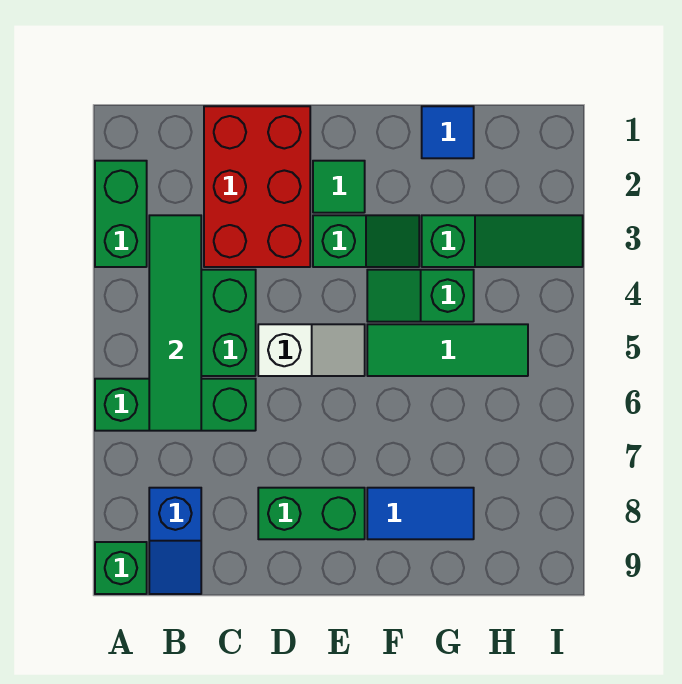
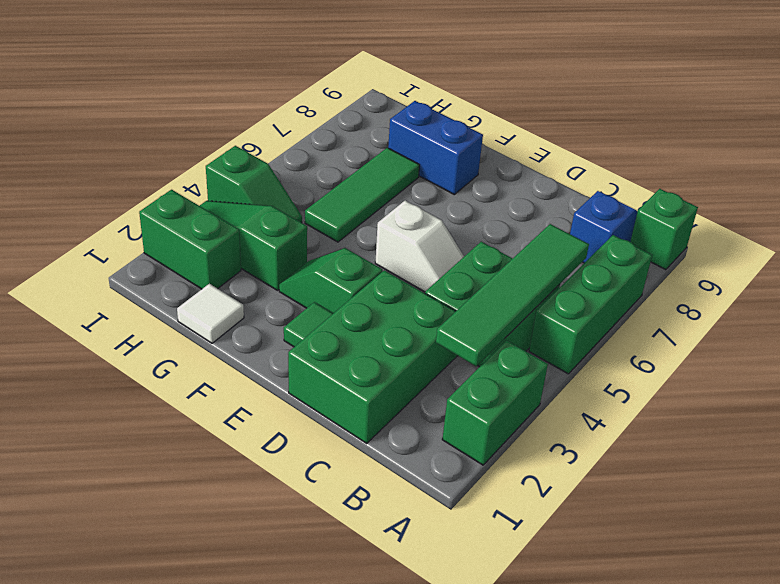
green 1x3 brick [95,379,256,431] -> green 1x3 brick turned to [529,235,652,374]
red 2x3 brick [204,106,310,267] -> green 2x3 brick [288,270,457,443]
white 1x2 slope [258,324,365,376] -> white 1x2 slope turned to [375,201,464,292]
green 1x2 brick [258,488,365,539] -> green 1x2 brick moved to [139,190,241,289]
green 1x2 slope [367,270,474,322] -> green 1x2 slope moved to [206,146,302,223]
green 1x3 tile [367,324,528,376] -> green 1x3 tile turned to [305,148,420,242]
blue 1x2 tile [367,488,474,539] -> blue 1x2 brick [388,101,483,194]
blue 1x1 tile [422,106,474,158] -> white 1x1 tile [177,284,244,343]

